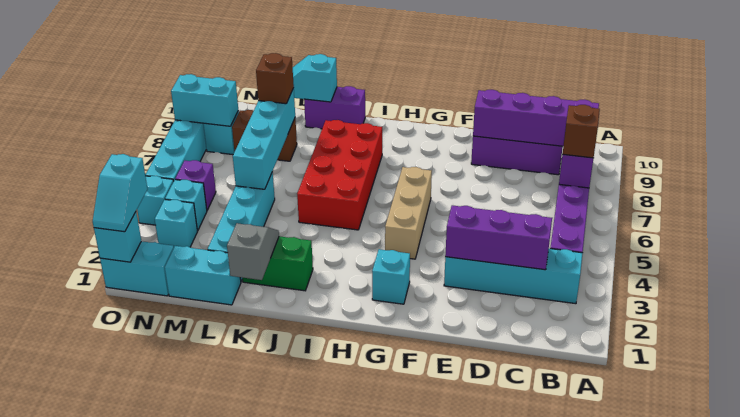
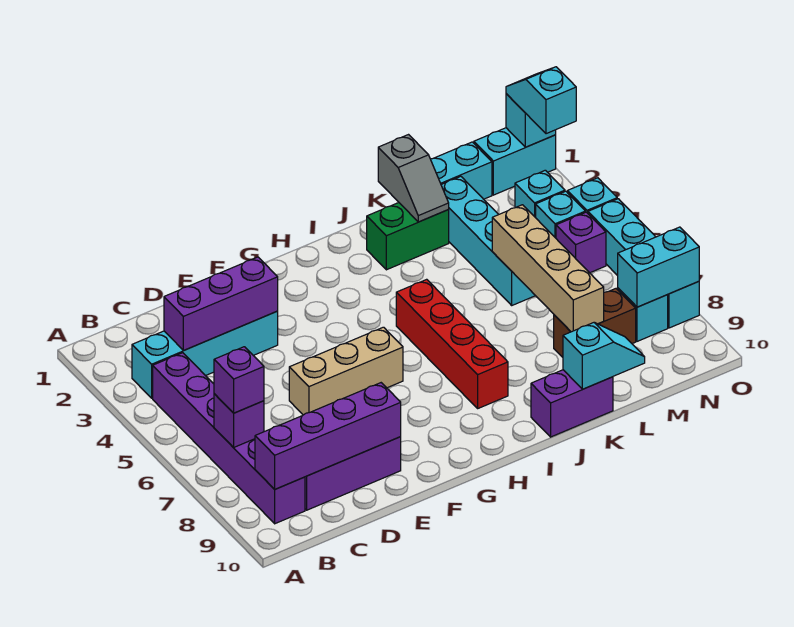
brown 1x1 brick [563,105,600,158] -> purple 1x1 brick [214,347,264,413]
cyan 1x1 brick [372,249,410,304] -> none
tan 1x3 brick [385,167,432,259] -> tan 1x3 brick turned to [289,327,403,415]
red 2x4 brick [297,120,382,230] -> red 1x4 brick [396,279,508,408]
cyan 1x4 brick [233,88,295,189] -> tan 1x4 brick [492,205,604,332]
brown 1x1 brick [256,53,294,104] -> none

